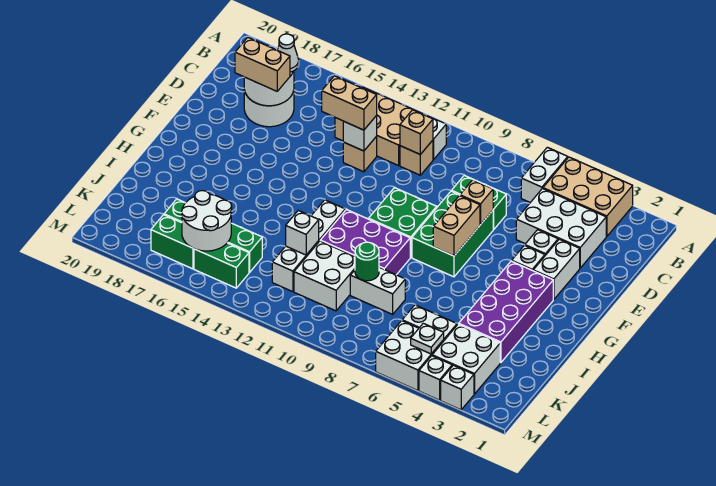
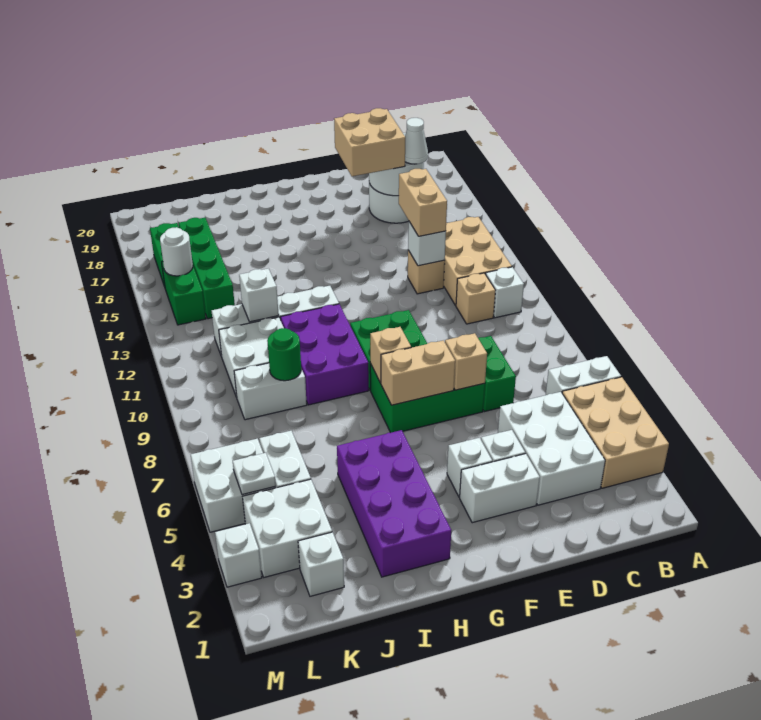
tan 1x1 brick [400,110,433,154] -> tan 1x1 brick moved to [370,327,411,383]
tan 1x2 brick [235,37,290,91] -> tan 2x2 brick [334,108,405,176]
purple 2x4 brick [459,261,553,363] -> purple 2x4 brick turned to [337,430,451,577]
white 1x2 brick [350,267,405,314] -> white 1x2 brick turned to [234,363,307,420]
white 2x2 round brick [182,191,232,251] -> white 1x1 round brick [160,227,193,276]
white 1x1 brick [419,356,452,400] -> white 1x1 brick moved to [298,532,344,596]

